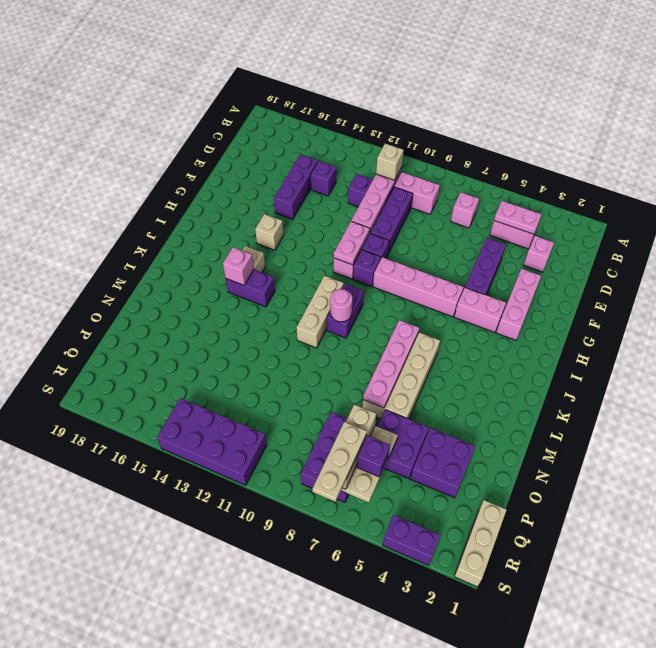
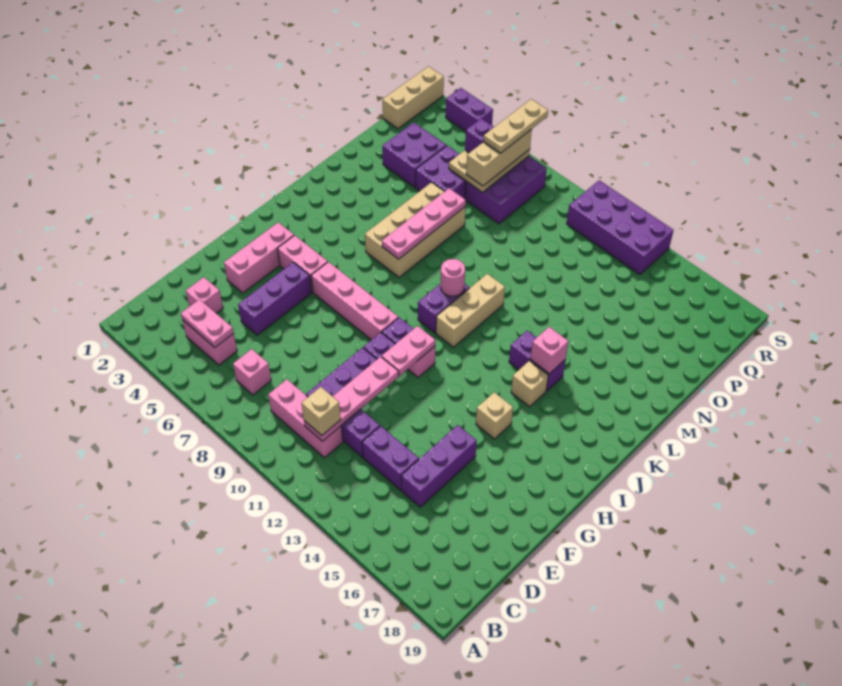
purple 1x1 brick [311,161,336,196] -> purple 1x2 brick [362,426,419,490]

